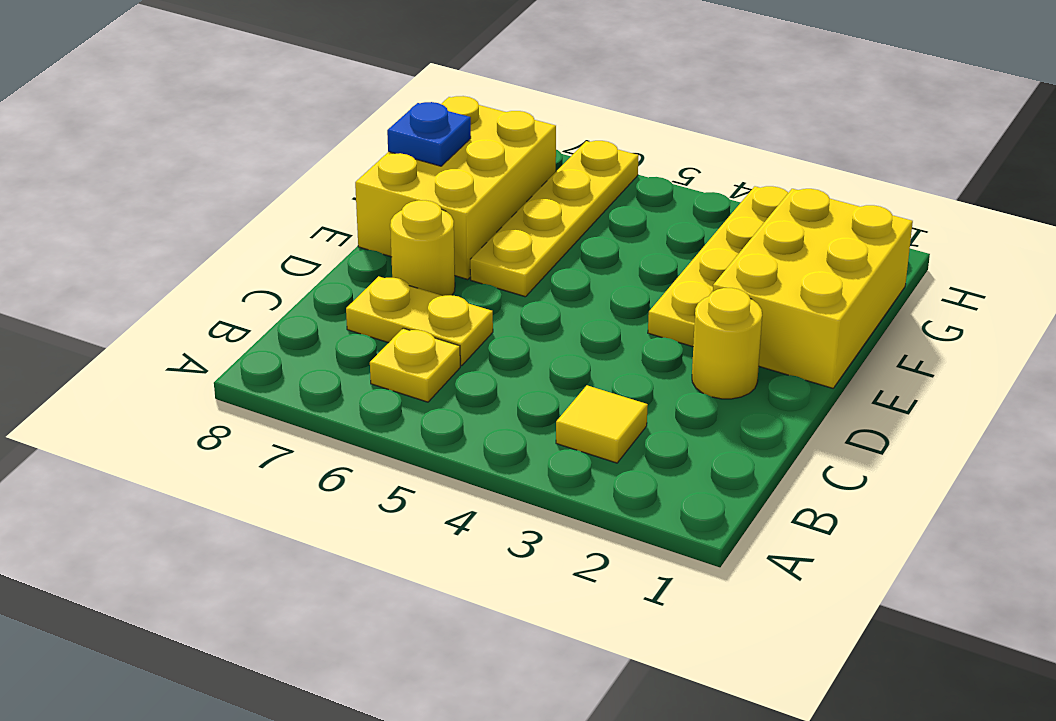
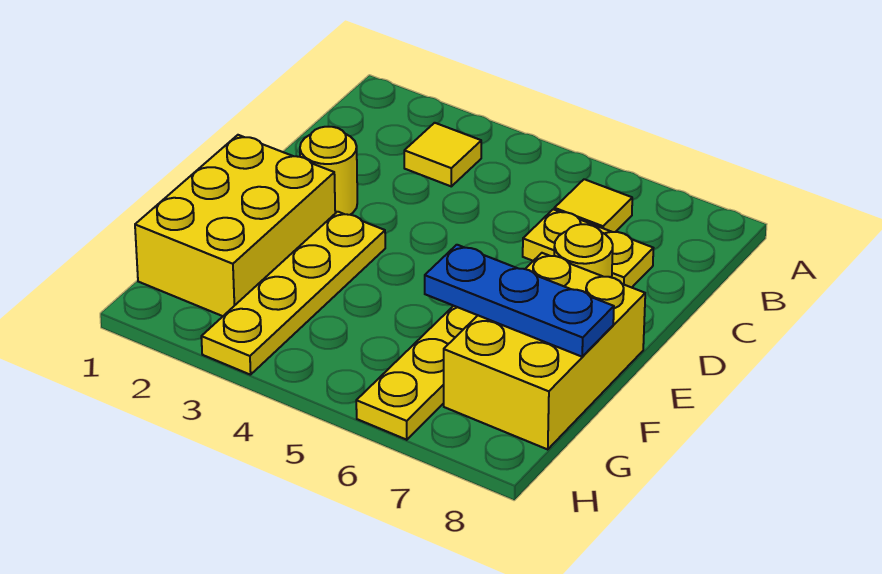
yellow 1x1 plate [370,328,460,402] -> yellow 1x1 tile [554,179,632,232]
blue 1x1 plate [387,102,471,166] -> blue 1x3 plate [425,245,614,357]

